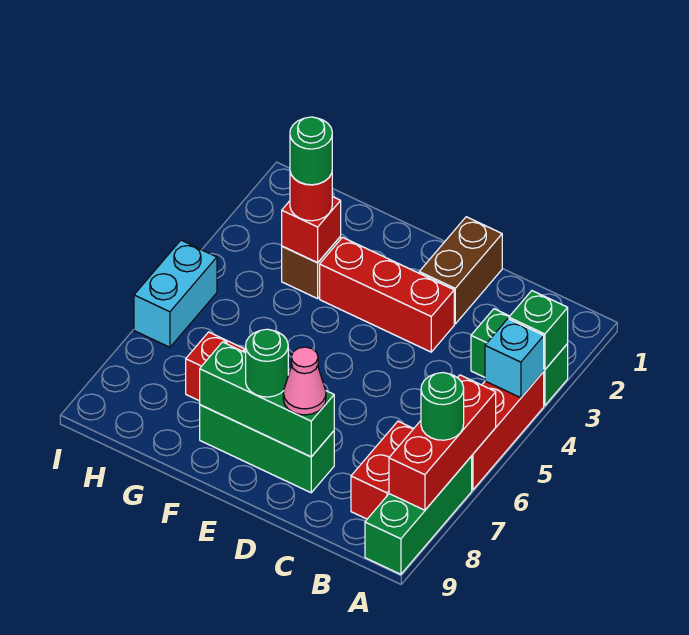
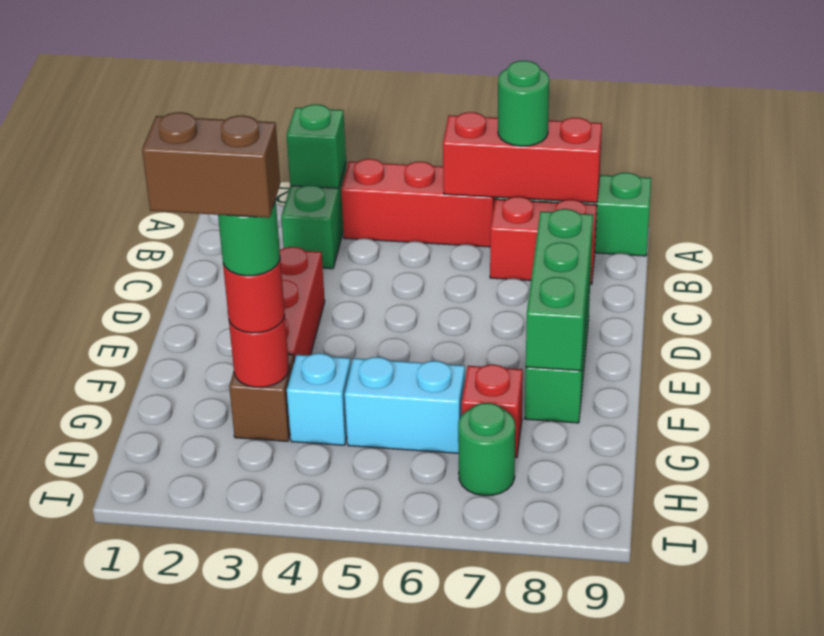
cyan 1x1 brick [485,319,544,398] -> cyan 1x1 brick moved to [287,353,351,445]
brown 1x2 brick [419,217,502,324] -> brown 1x2 brick moved to [142,112,280,218]
pink 1x1 cone [283,347,326,415] -> none
green 1x1 round brick [246,329,288,397] -> green 1x1 round brick moved to [458,403,515,496]
red 1x1 brick [282,197,341,263] -> red 1x1 round brick [229,315,289,387]
cyan 1x2 brick [134,240,217,347] -> cyan 1x2 brick moved to [345,357,465,453]

